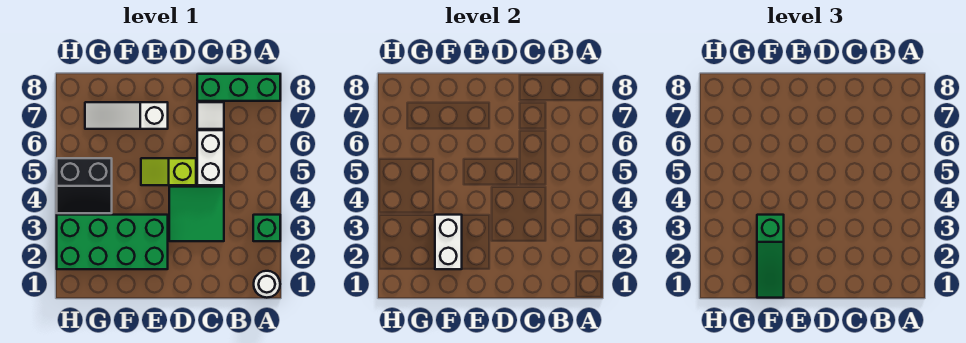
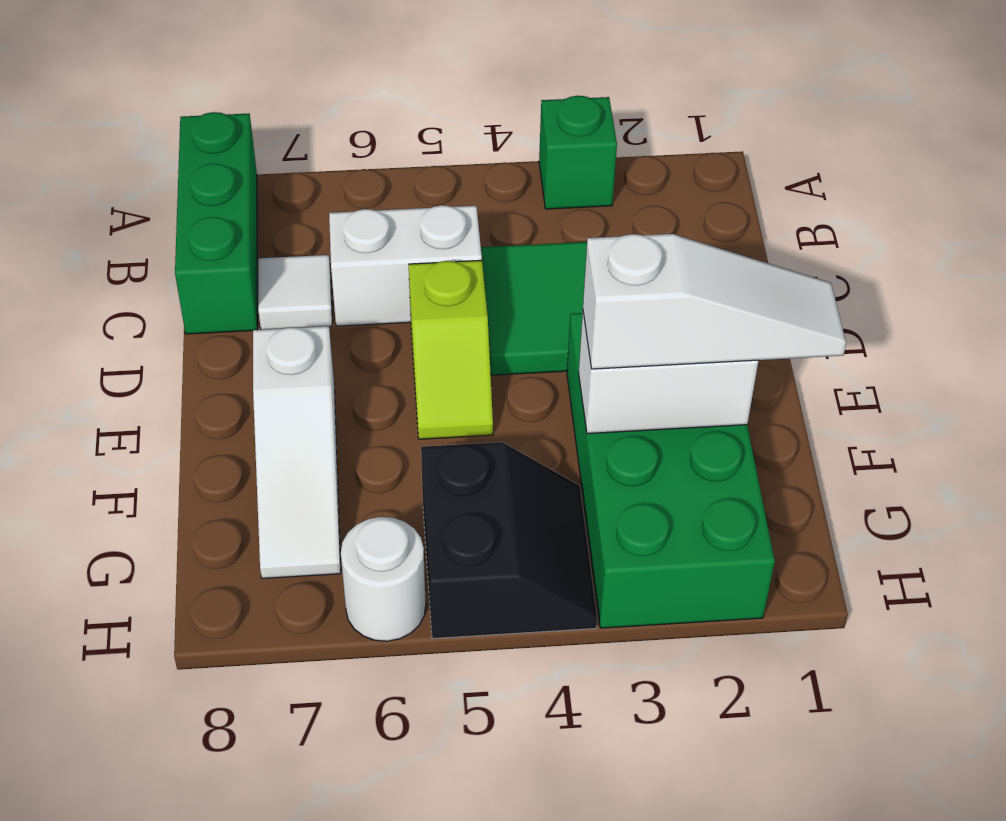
white 1x1 round brick [254,271,280,298] -> white 1x1 round brick moved to [341,517,426,641]
green 1x3 slope [757,215,784,298] -> white 1x3 slope [583,234,846,369]

